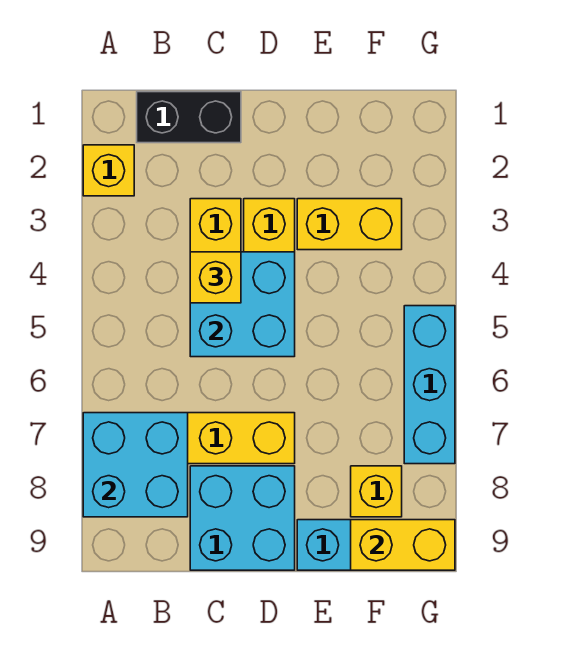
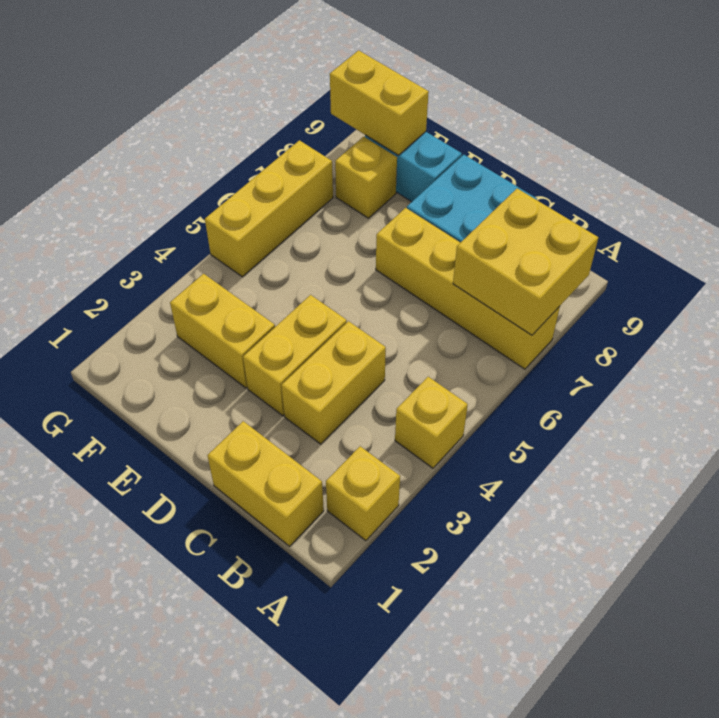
cyan 2x2 brick [83,413,188,517] -> yellow 2x2 brick [453,188,598,335]
black 1x2 brick [137,92,241,143] -> yellow 1x2 brick [207,421,324,546]
cyan 2x2 brick [190,252,295,357] -> none
yellow 1x1 brick [190,252,241,303] -> yellow 1x1 brick moved to [395,377,468,468]
cyan 1x3 brick [404,306,455,464] -> yellow 1x3 brick [205,140,333,277]

